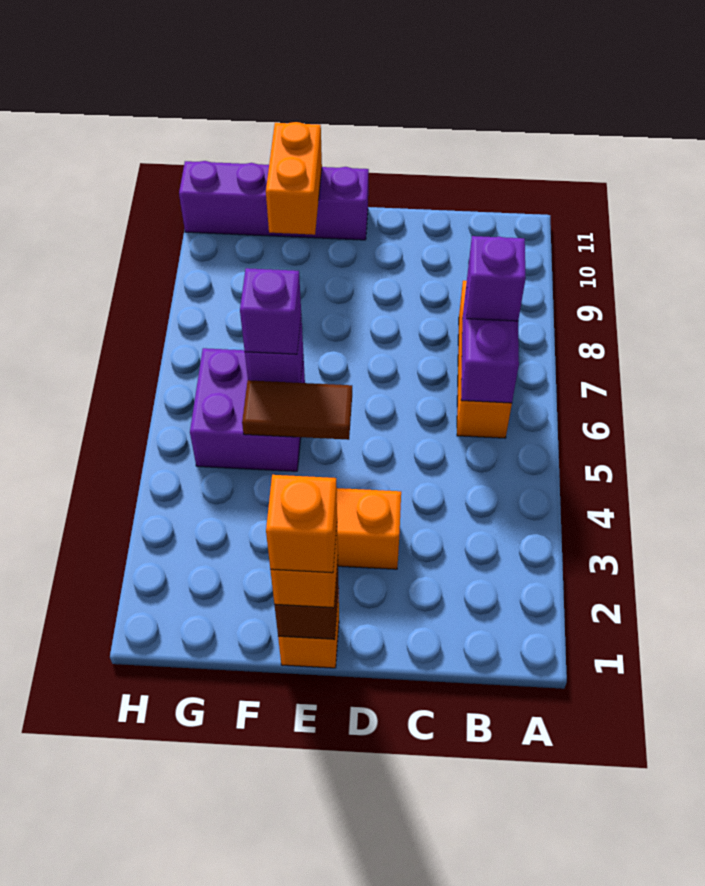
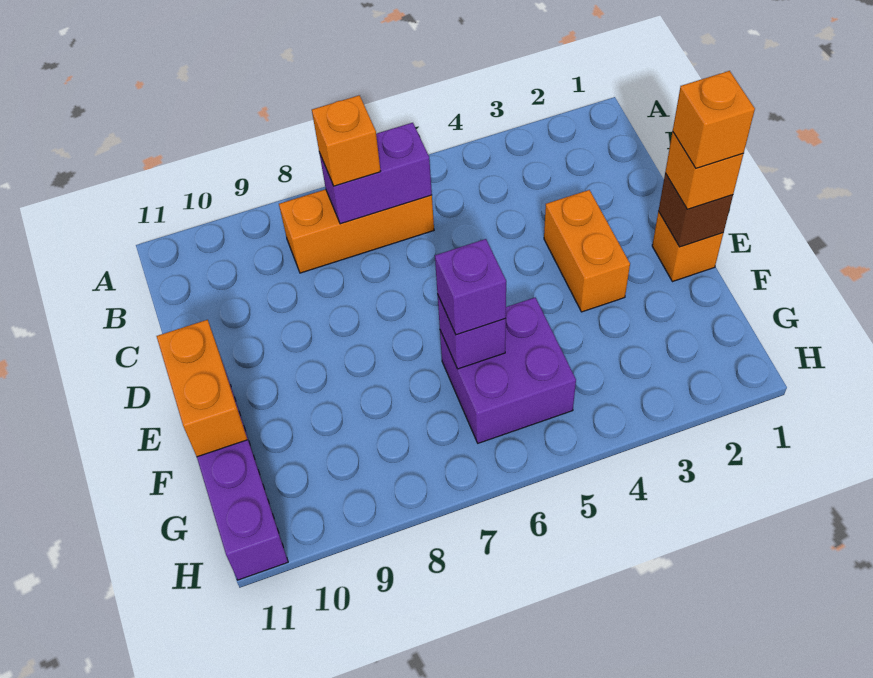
purple 1x1 brick [466,236,526,321] -> orange 1x1 brick [312,95,381,186]
brown 1x2 tile [242,380,352,440] -> none
orange 1x2 brick [266,122,322,235] -> orange 1x2 brick turned to [157,320,248,457]

